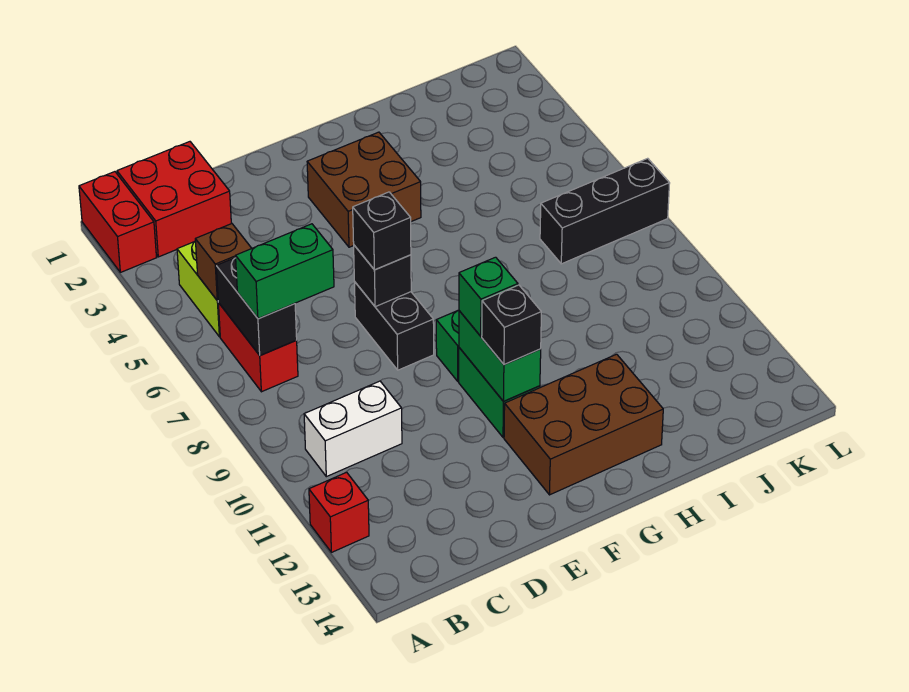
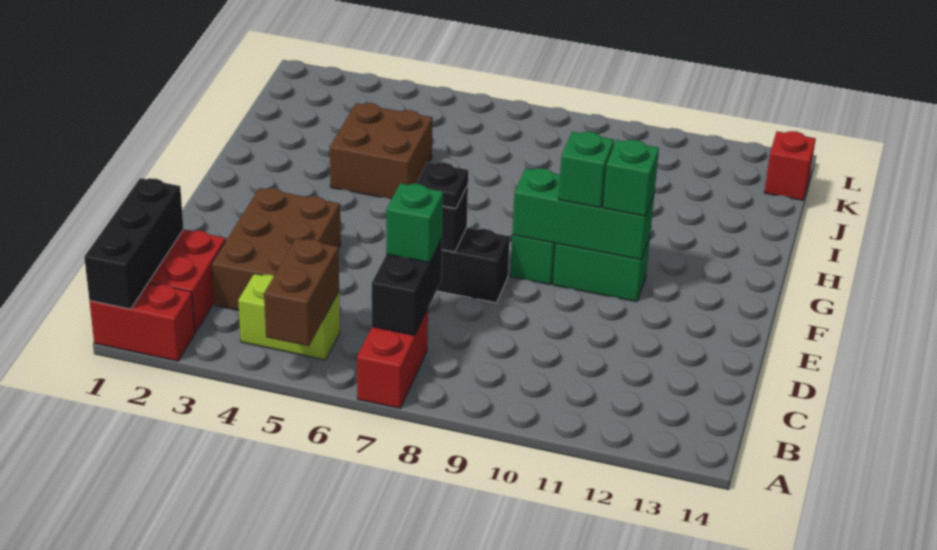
red 1x1 brick [309,472,369,552] -> red 1x1 brick moved to [764,131,816,200]
brown 1x1 brick [195,224,252,301] -> brown 1x2 brick [264,238,339,346]
red 1x2 brick [218,303,298,392] -> red 1x2 brick turned to [357,310,428,408]
black 1x2 brick [216,258,297,355] -> black 1x2 brick turned to [372,238,442,336]
green 1x2 brick [236,224,334,319] -> green 1x1 brick [386,183,443,263]
white 1x2 brick [304,381,402,477] -> none
black 1x1 brick [353,192,411,270] -> black 1x1 plate [416,162,469,209]
brown 2x2 brick [307,132,421,247] -> brown 2x2 brick moved to [330,103,433,199]
green 1x2 brick [459,311,541,401] -> green 1x3 brick [512,168,654,260]
black 1x1 brick [482,285,541,365] -> green 1x1 brick [603,140,659,216]
brown 2x3 brick [504,354,663,495] -> brown 2x3 brick moved to [212,188,341,310]
black 1x3 brick [540,158,670,264] -> black 1x3 brick moved to [84,178,184,309]

